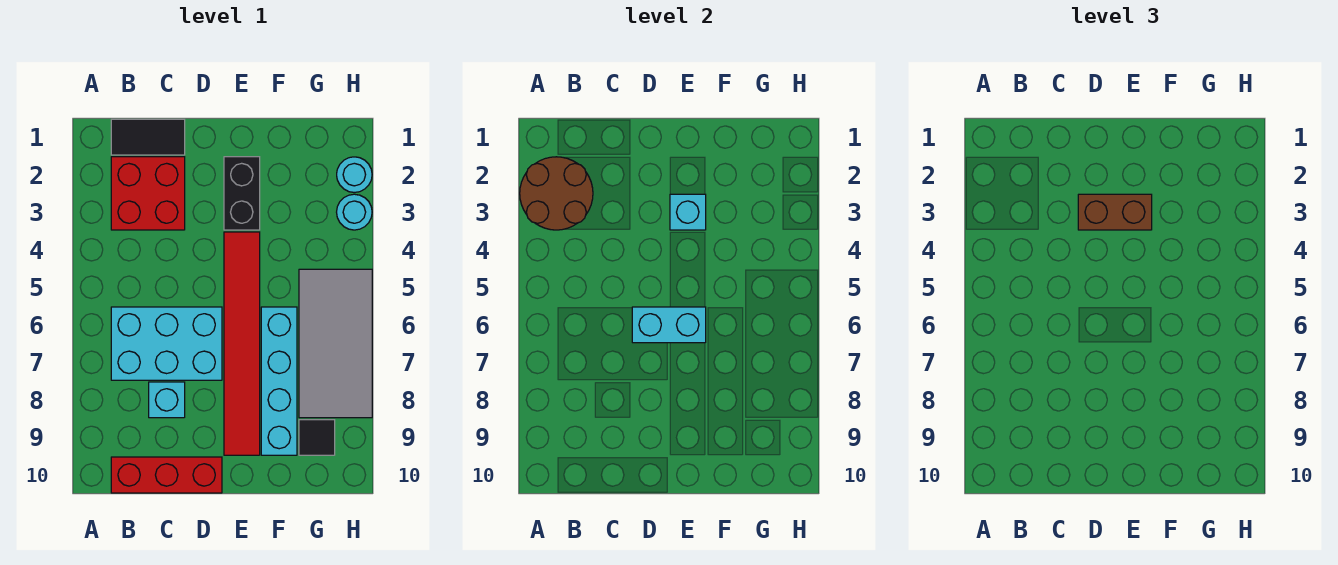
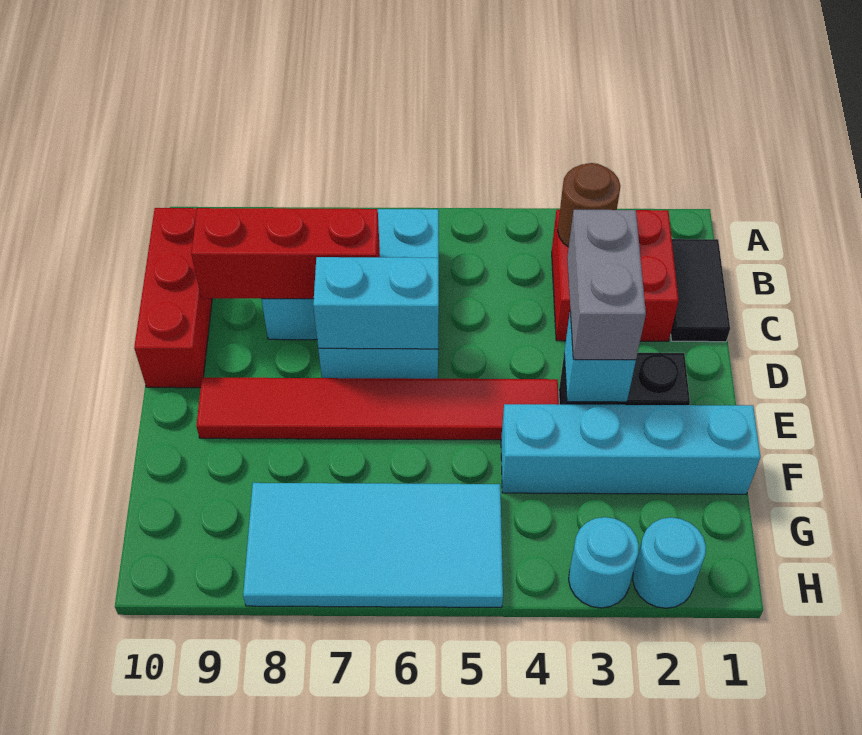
brown 2x2 round brick [520,157,593,230] -> brown 1x1 round brick [558,163,620,247]
none -> red 1x3 brick [191,208,380,299]
brown 1x2 brick [1078,194,1152,230] -> grey 1x2 brick [567,210,646,360]
cyan 1x2 brick [632,307,706,343] -> cyan 1x2 brick turned to [313,257,439,349]
cyan 1x4 brick [261,307,297,455] -> cyan 1x4 brick moved to [501,404,761,494]
grey 2x4 tile [299,269,372,418] -> cyan 2x4 tile [243,483,503,607]
black 1x1 tile [299,420,335,455] -> none

